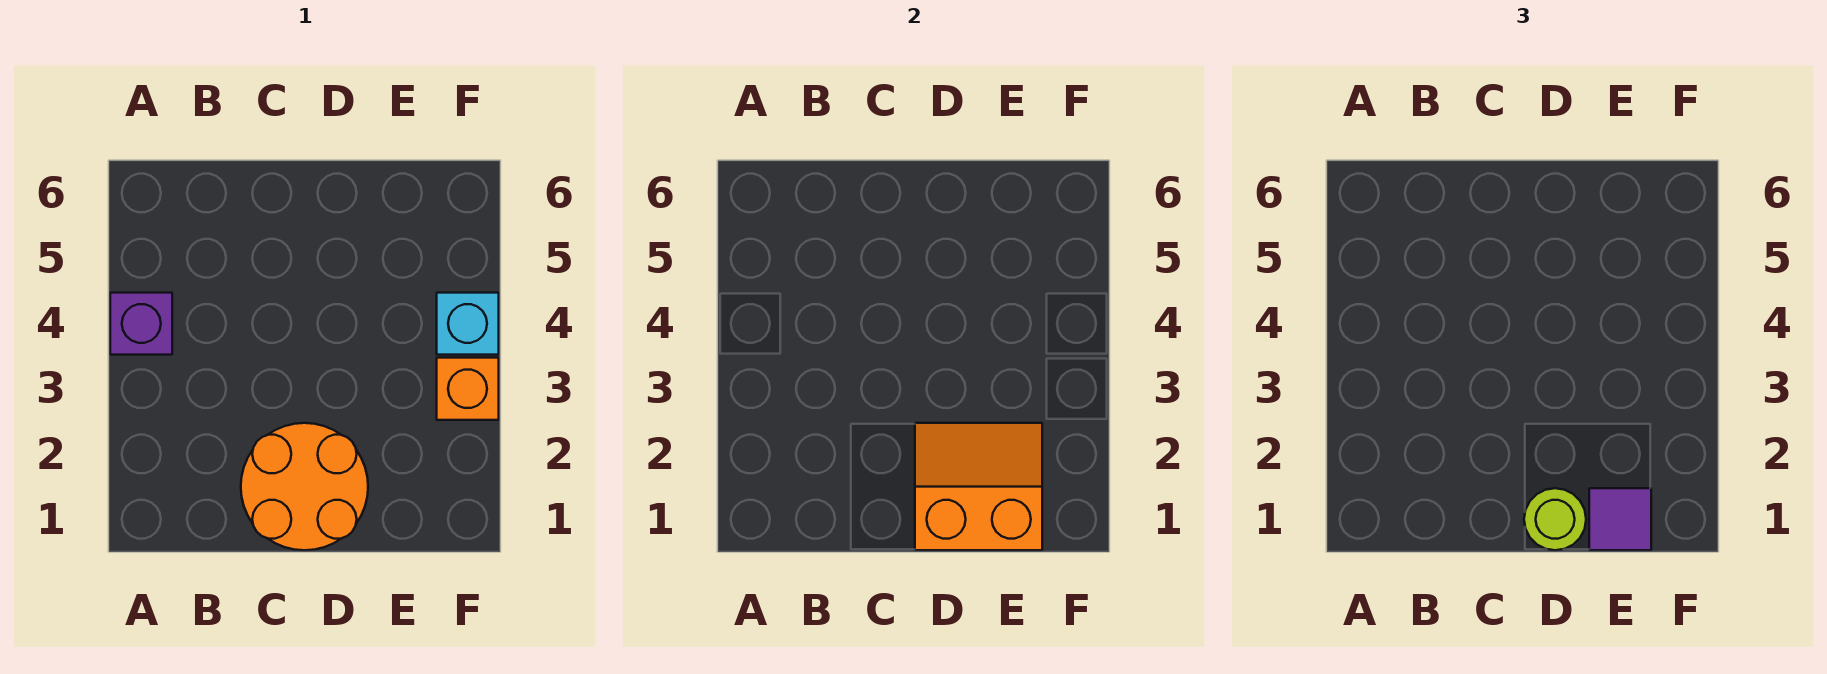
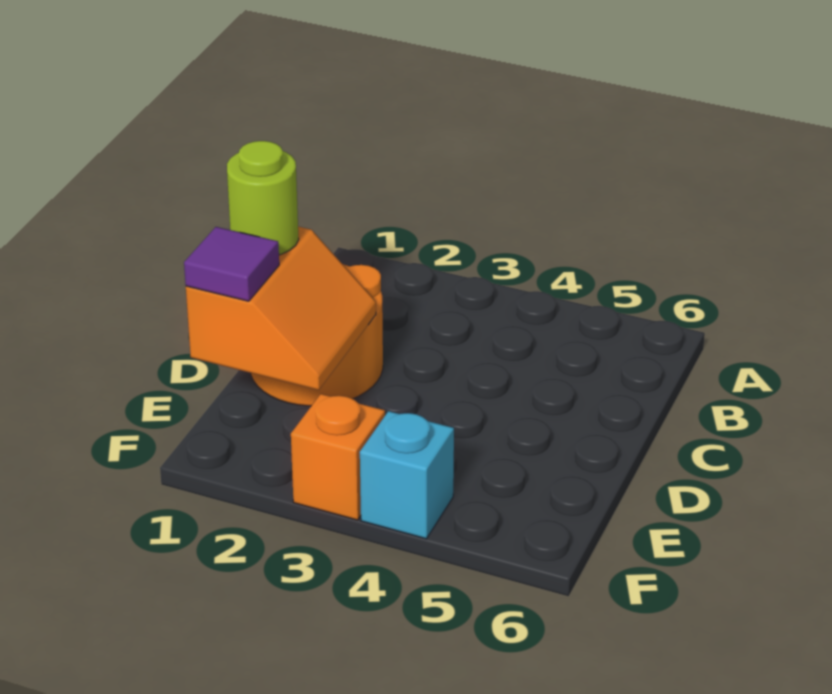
purple 1x1 brick [110,293,172,355] -> none

